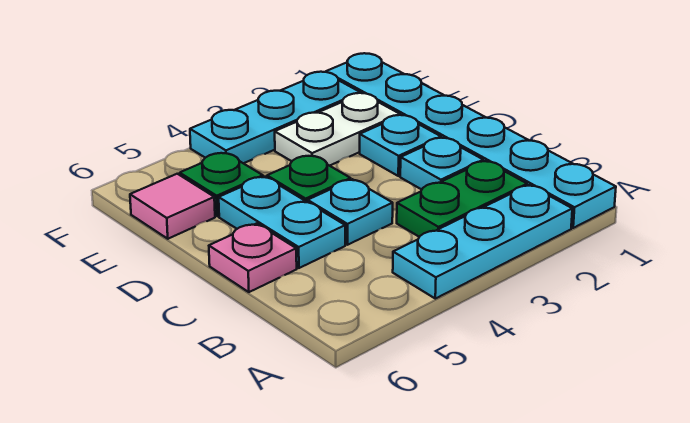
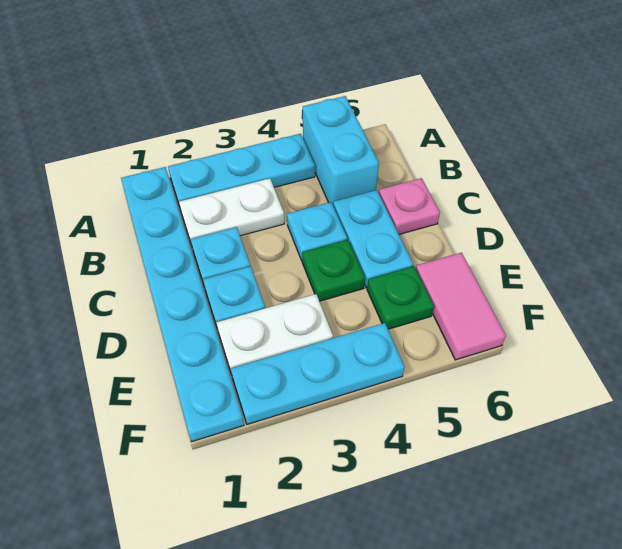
none -> cyan 1x2 brick [303,96,379,204]
green 1x2 plate [397,161,527,237] -> white 1x2 plate [179,178,284,246]
pink 1x1 tile [130,174,215,239] -> pink 1x2 tile [416,253,506,360]

